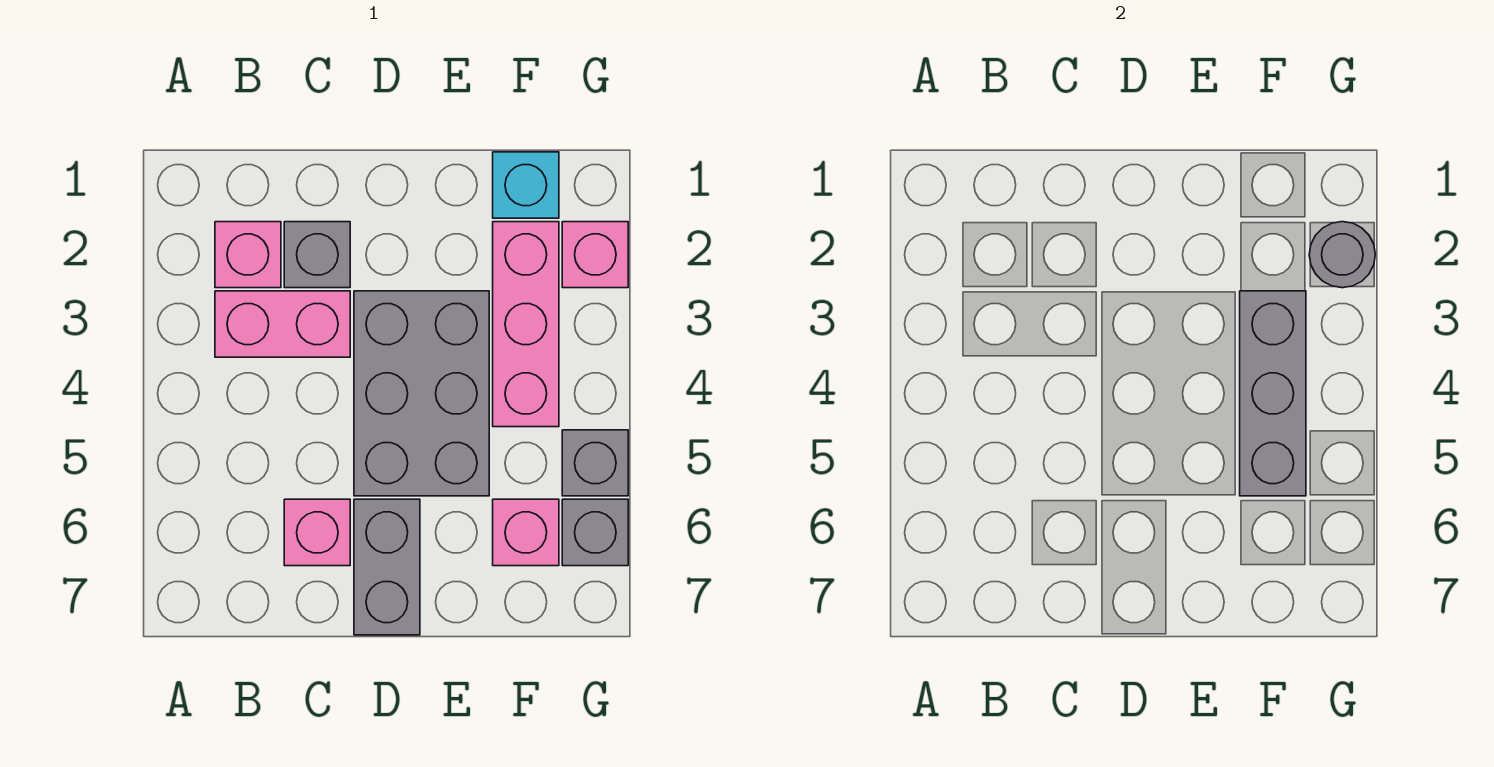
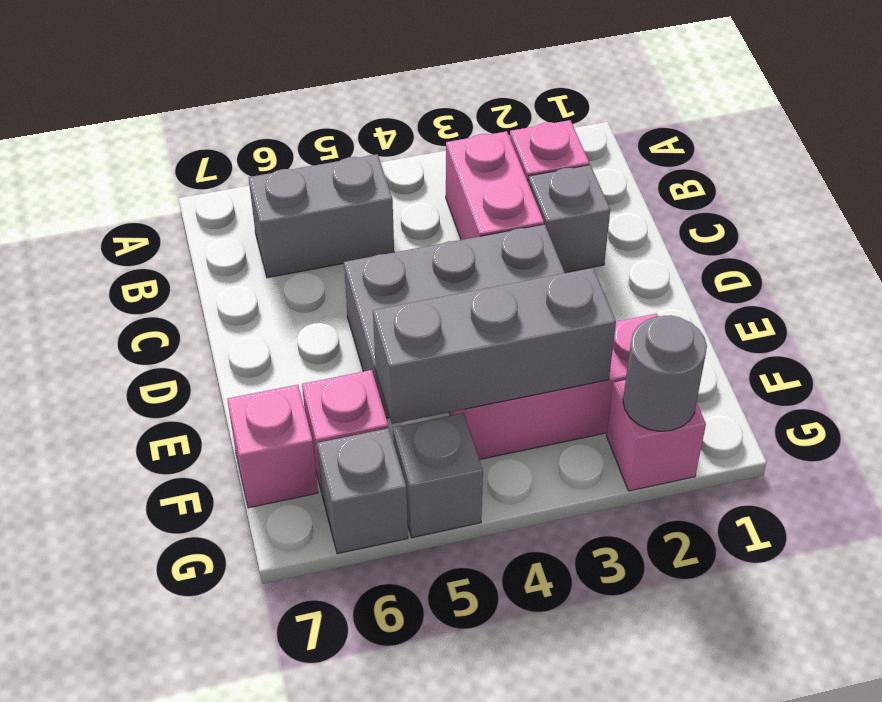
pink 1x1 brick [284,499,350,566] -> pink 1x1 brick moved to [227,385,318,508]
grey 1x2 brick [354,499,420,635] -> grey 1x2 brick moved to [248,154,394,278]
cyan 1x1 brick [493,152,559,218] -> none

